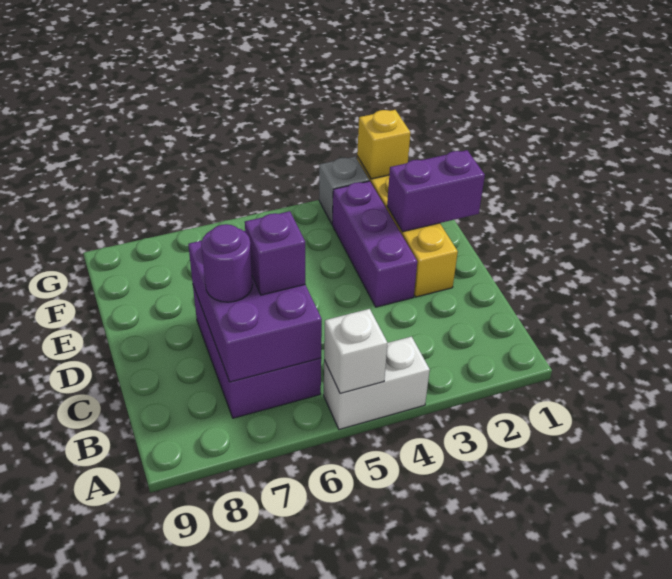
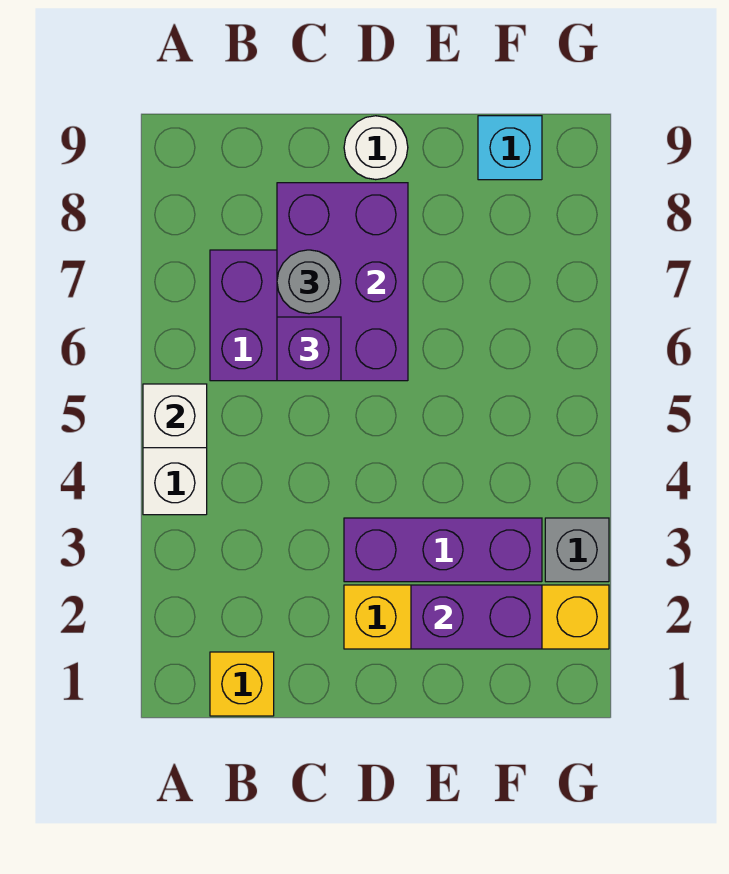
purple 2x3 brick [188,231,322,382] -> purple 2x3 brick turned to [277,183,408,381]
purple 1x1 round brick [201,224,253,302] -> grey 1x1 round brick [277,250,341,314]
none -> white 1x1 round brick [344,116,408,180]
purple 1x2 brick [387,150,485,232] -> purple 1x2 brick turned to [411,585,542,649]
none -> cyan 1x1 brick [478,116,542,180]
yellow 1x1 brick [357,110,411,179] -> yellow 1x1 brick moved to [210,652,274,716]

